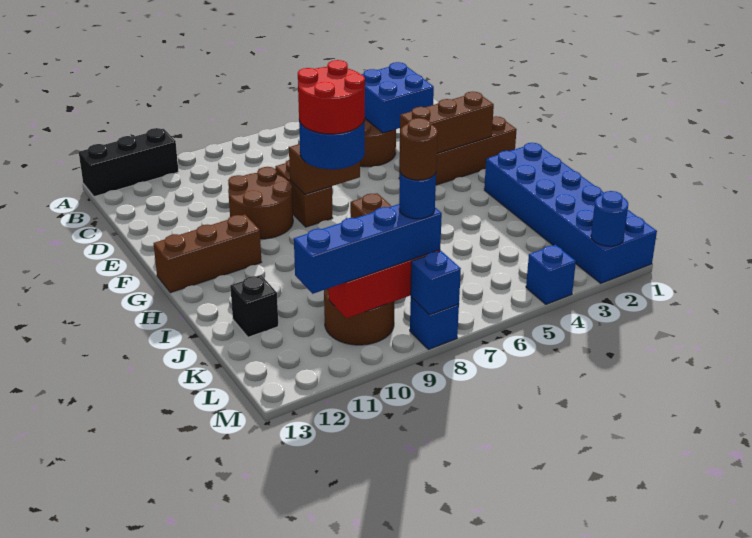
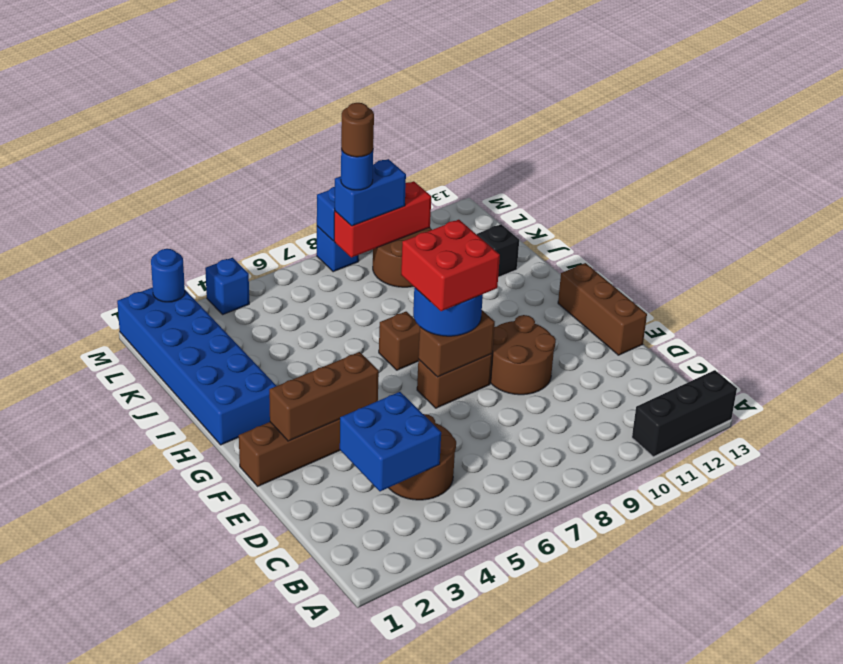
brown 1x2 brick [275,160,333,227] -> brown 1x2 brick turned to [417,354,492,408]
red 2x2 round brick [298,60,365,134] -> red 2x2 brick [401,220,500,311]
brown 1x3 brick [153,215,261,293] -> brown 1x3 brick turned to [558,263,647,355]
blue 1x4 brick [294,204,442,294] -> blue 1x2 brick [335,159,406,226]

